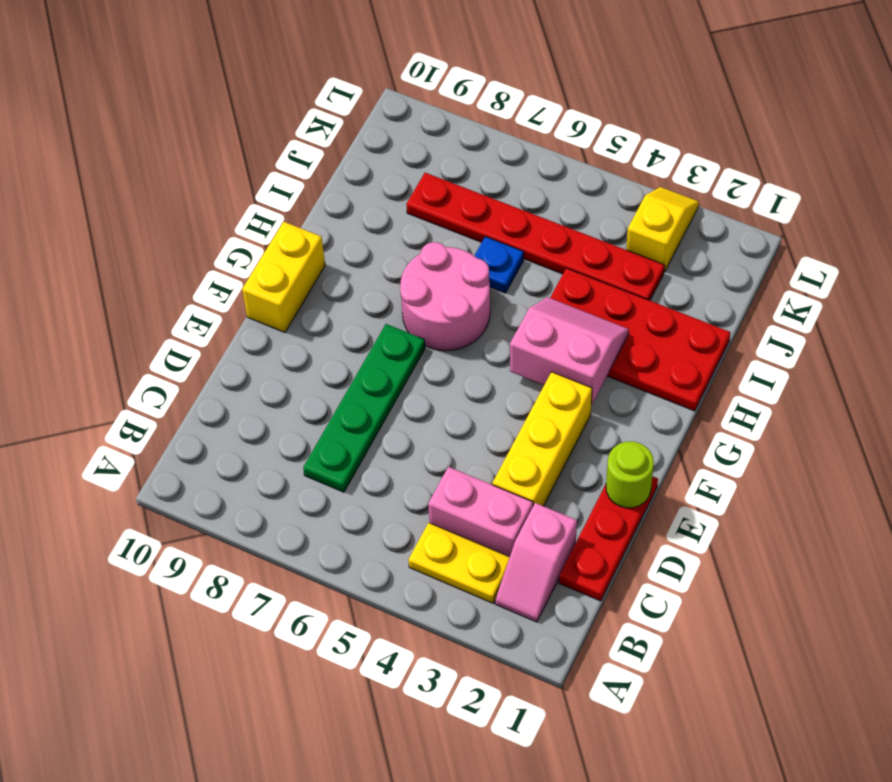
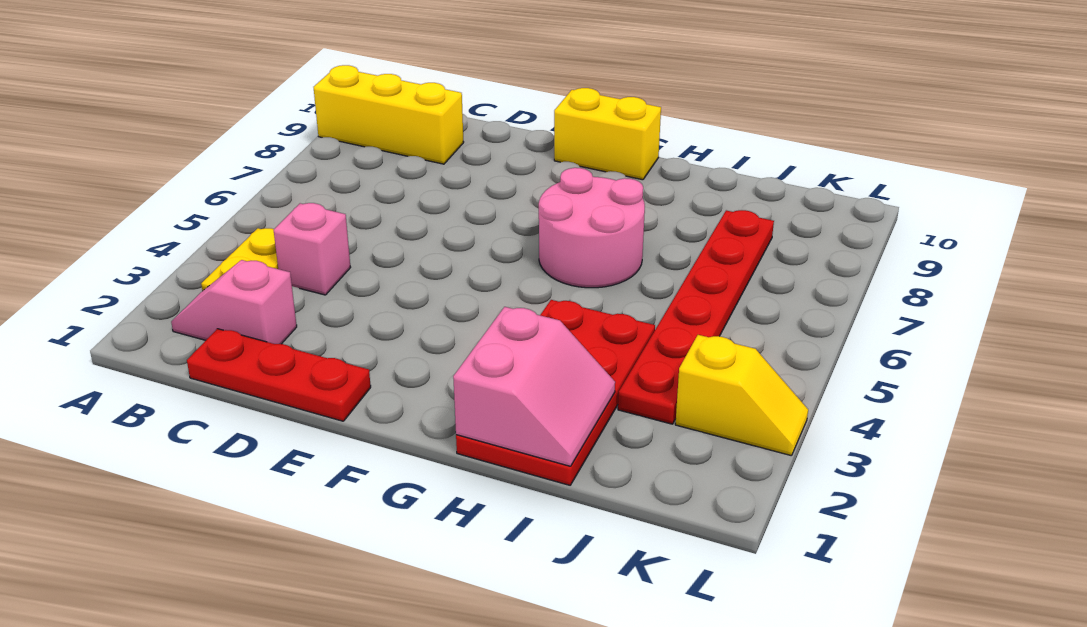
pink 1x2 brick [428,467,533,557] -> pink 1x1 brick [274,203,351,295]
green 1x4 plate [303,324,425,492] -> none
yellow 1x3 brick [492,372,592,506] -> yellow 1x3 brick moved to [314,65,464,164]
lime 1x1 round brick [606,441,654,508] -> none
pink 2x2 slope [510,297,629,404] -> pink 2x2 slope moved to [453,307,615,466]
blue 1x1 plate [474,237,524,293] -> none

